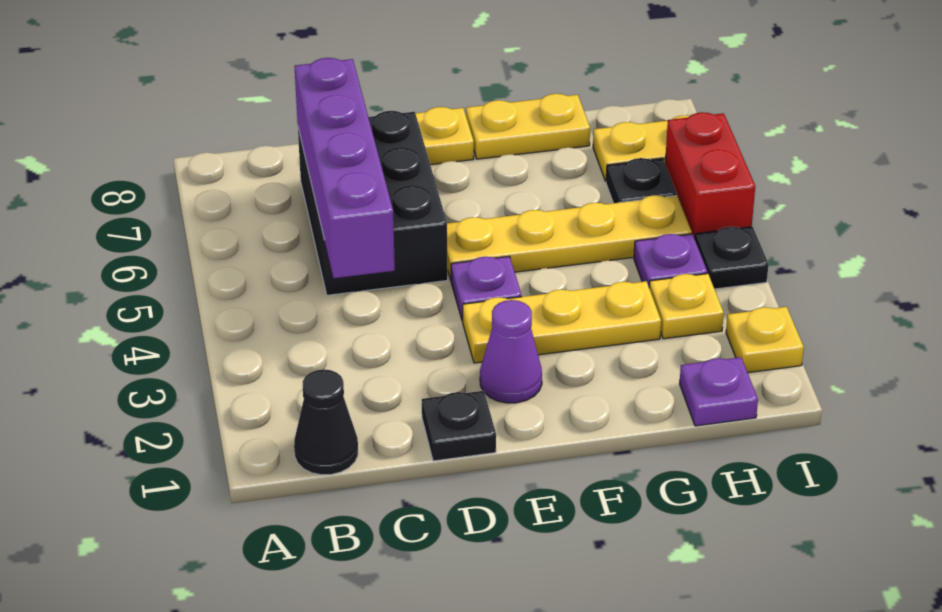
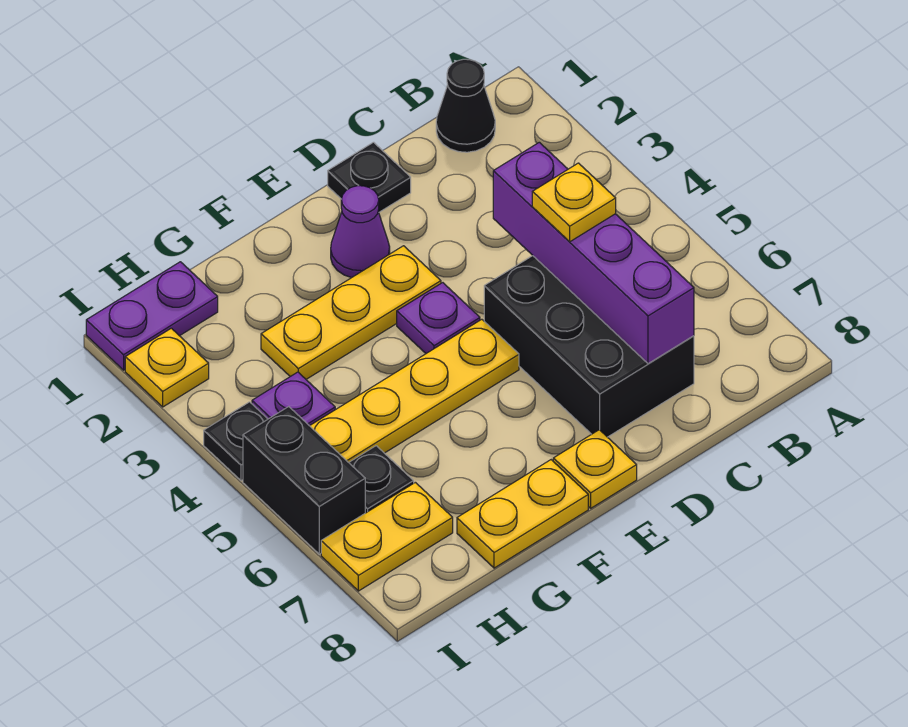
purple 1x1 plate [680,357,758,426] -> purple 1x2 plate [86,262,218,370]
yellow 1x1 plate [649,274,724,339] -> yellow 1x1 plate moved to [532,163,616,242]
red 1x2 brick [665,112,755,239] -> black 1x2 brick [243,407,365,554]

